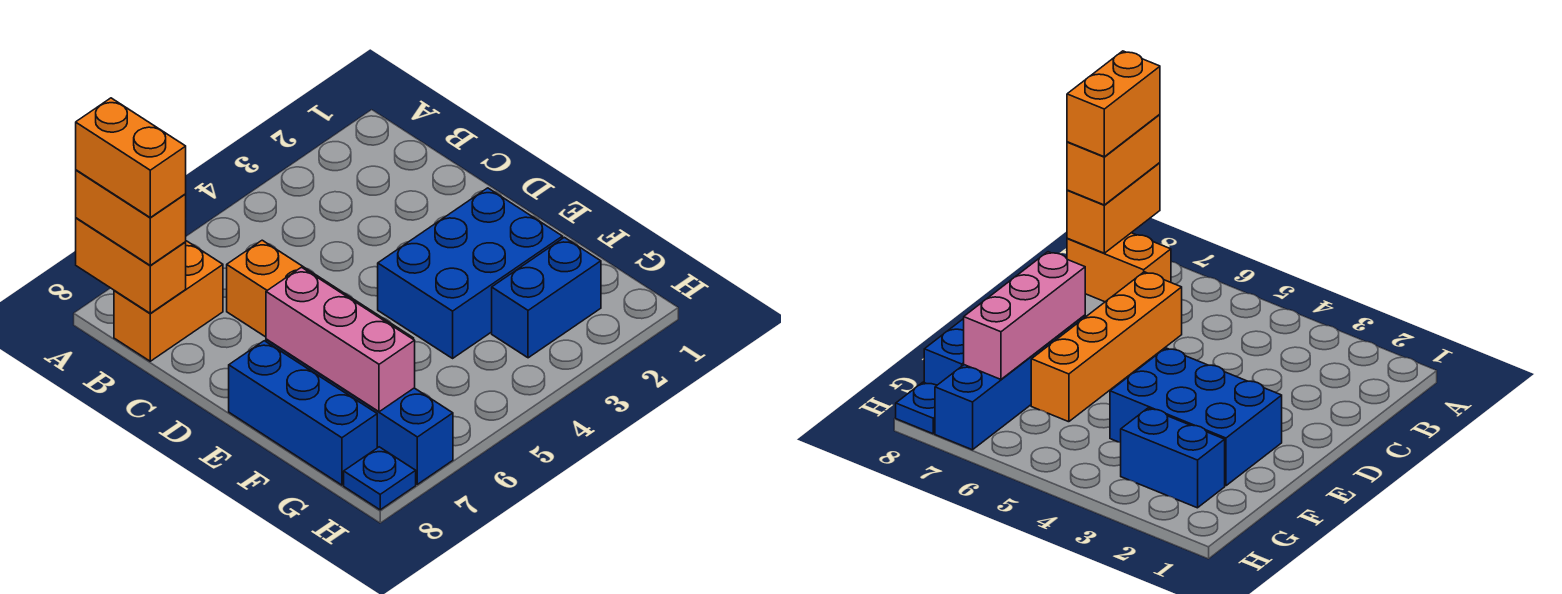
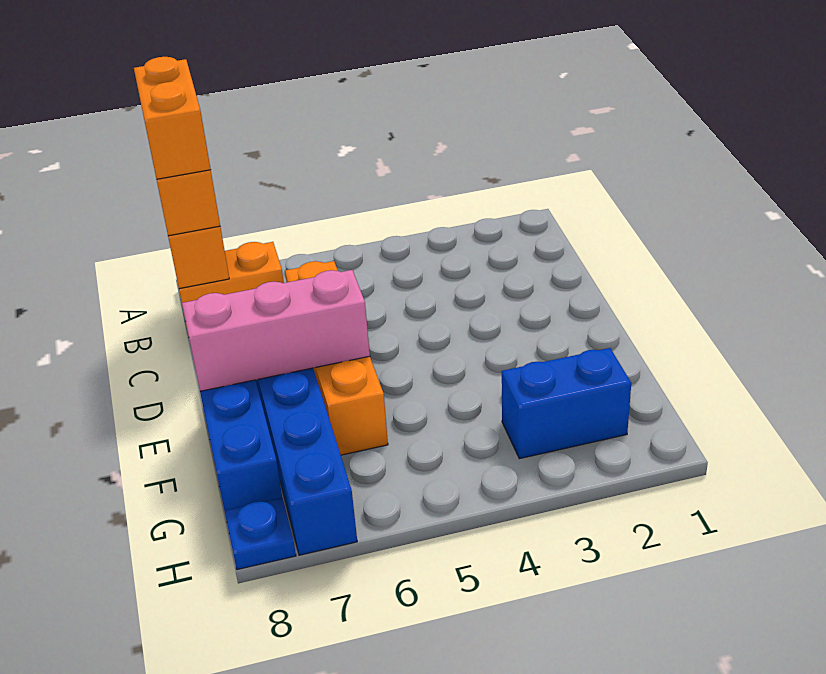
blue 2x3 brick [378,188,563,358] -> none
pink 1x3 brick [266,267,415,412] -> pink 1x3 brick turned to [182,270,370,391]

